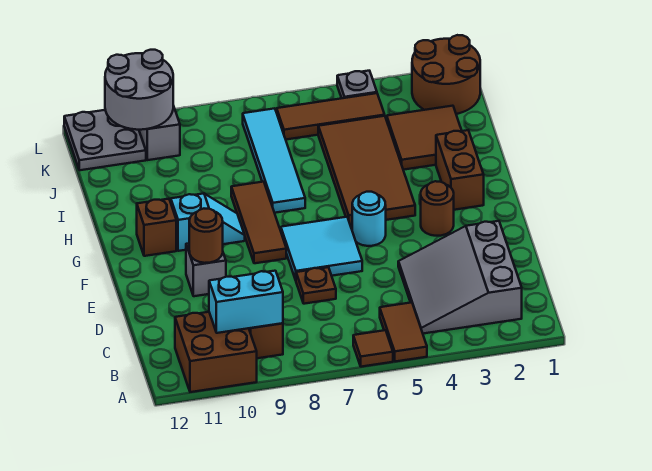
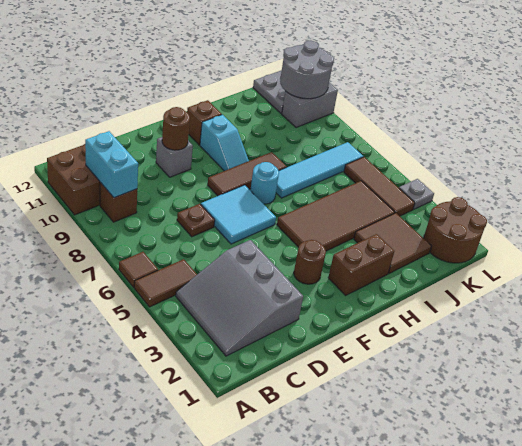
grey 3x3 slope [398,221,522,334] -> grey 3x3 slope turned to [176,240,303,356]
cyan 1x1 round brick [352,192,386,246] -> cyan 1x1 round brick moved to [250,162,279,204]

